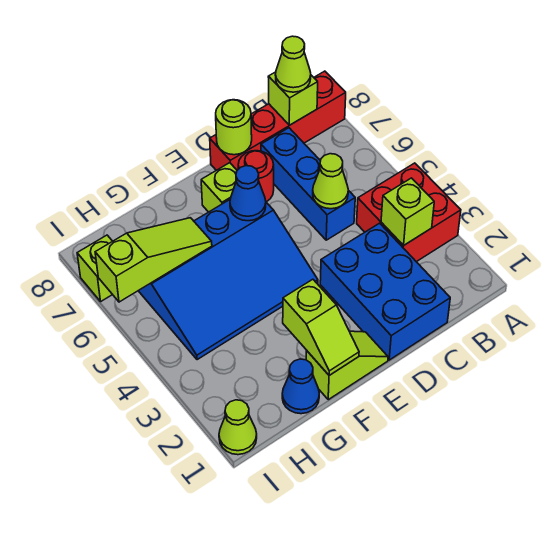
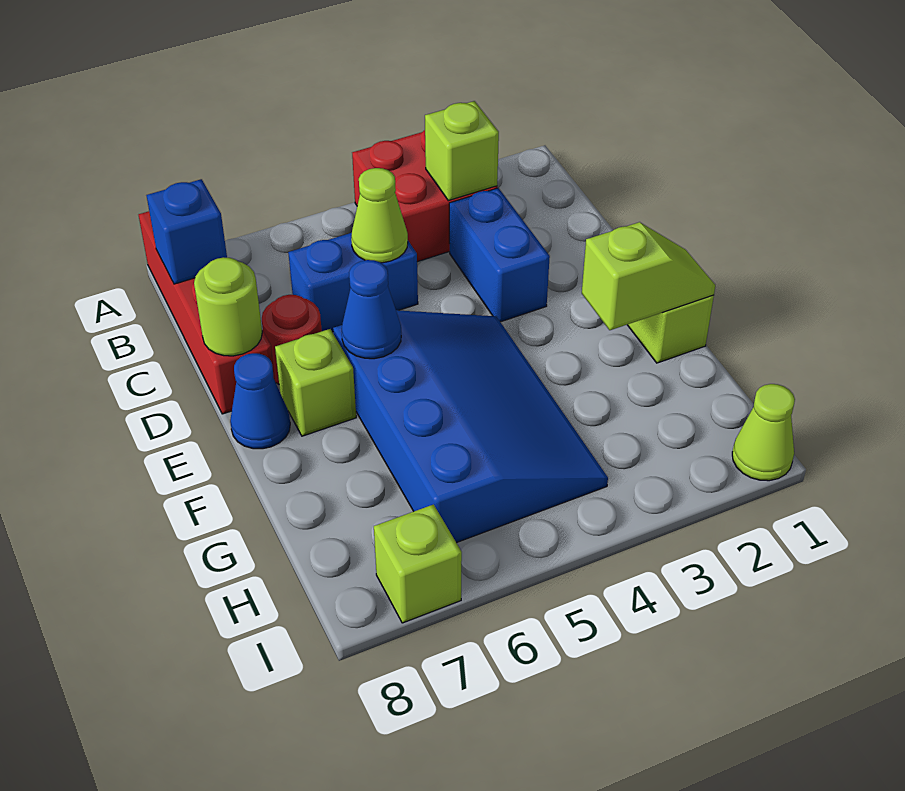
lime 1x1 brick [268,72,318,125] -> blue 1x1 brick [146,179,227,284]
lime 1x1 cone [275,36,311,92] -> none
blue 2x3 brick [320,223,450,360] -> blue 1x2 brick [449,188,550,322]
blue 1x3 brick [261,128,355,240] -> blue 1x2 brick [288,233,418,332]
blue 1x1 cone [282,359,319,414] -> blue 1x1 cone moved to [230,353,290,449]
lime 1x3 slope [95,218,212,302] -> none

